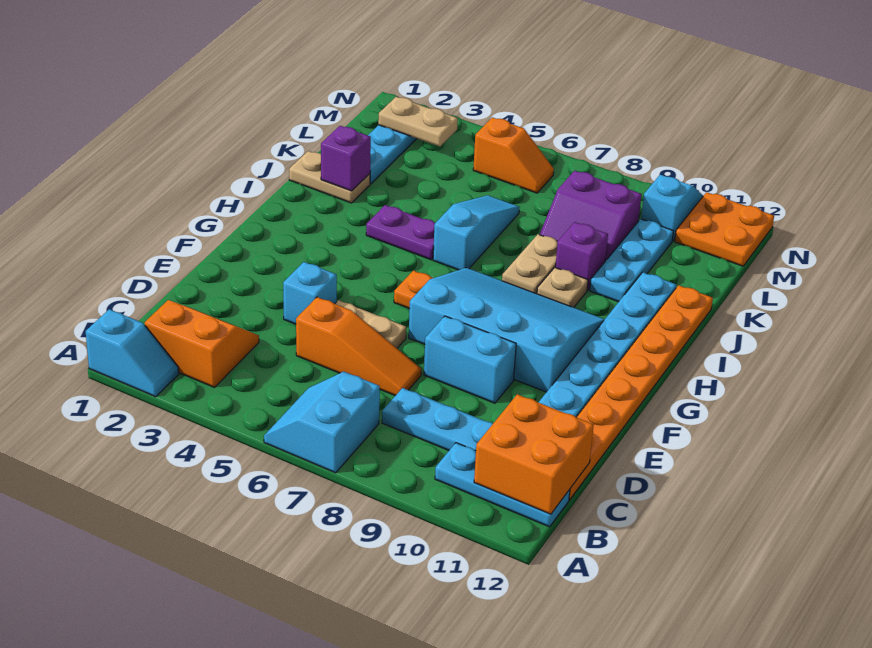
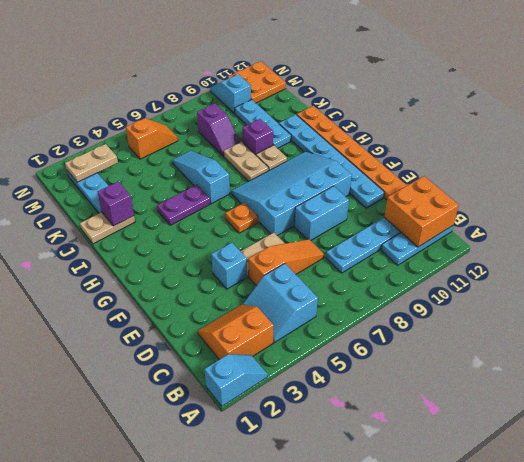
cyan 2x2 slope [264,372,380,473] -> cyan 2x2 slope moved to [243,264,318,343]
purple 2x2 slope [540,171,642,261] -> purple 1x2 slope [197,103,240,156]

